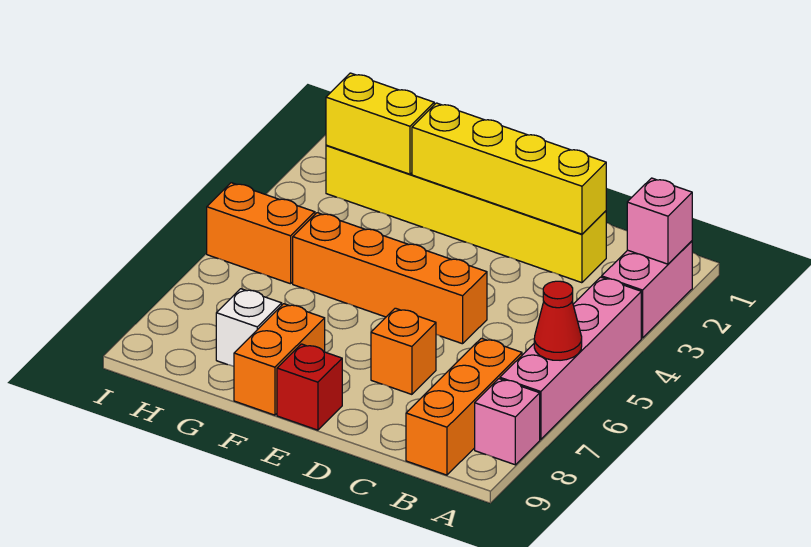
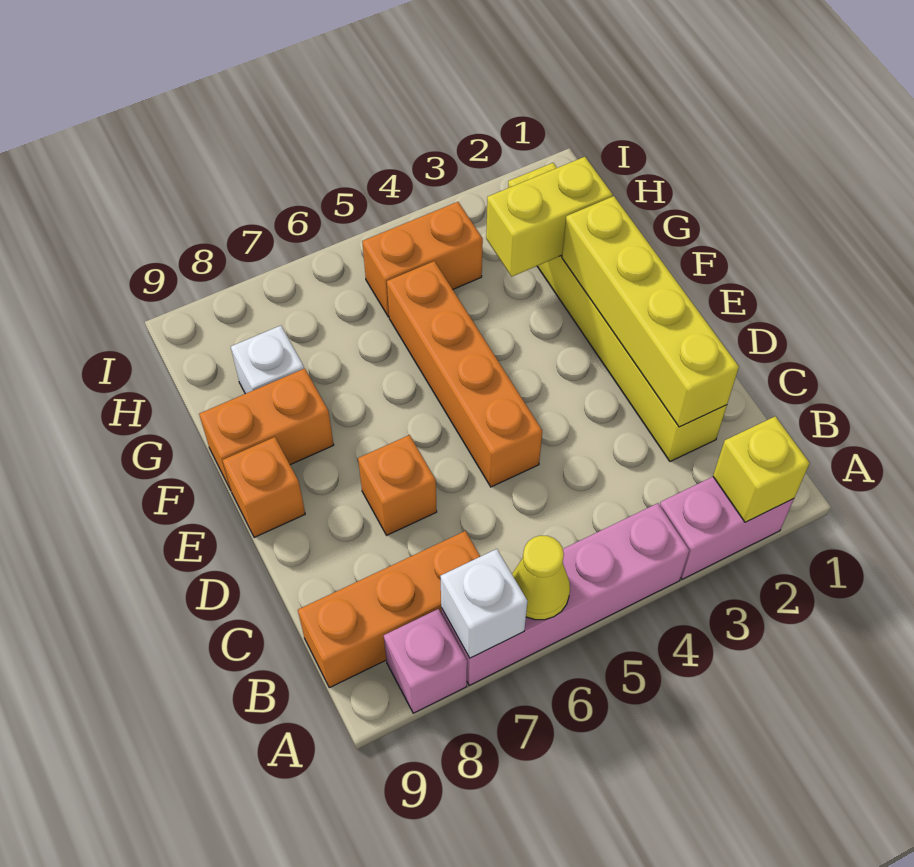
pink 1x1 brick [627,178,692,264] -> yellow 1x1 brick [713,416,810,522]
red 1x1 cone [534,281,582,360] -> yellow 1x1 cone [512,536,570,620]
none -> white 1x1 brick [440,549,527,658]
red 1x1 brick [277,344,342,430] -> orange 1x1 brick [222,437,305,538]
yellow 1x2 brick [326,73,434,174] -> yellow 1x2 brick turned to [486,157,613,277]
orange 1x2 brick [207,183,315,284] -> orange 1x2 brick turned to [362,202,483,317]

